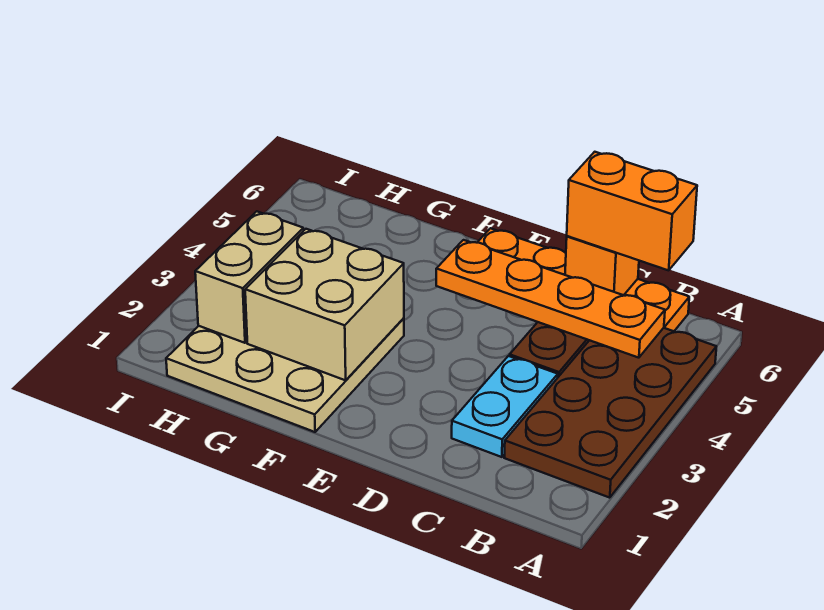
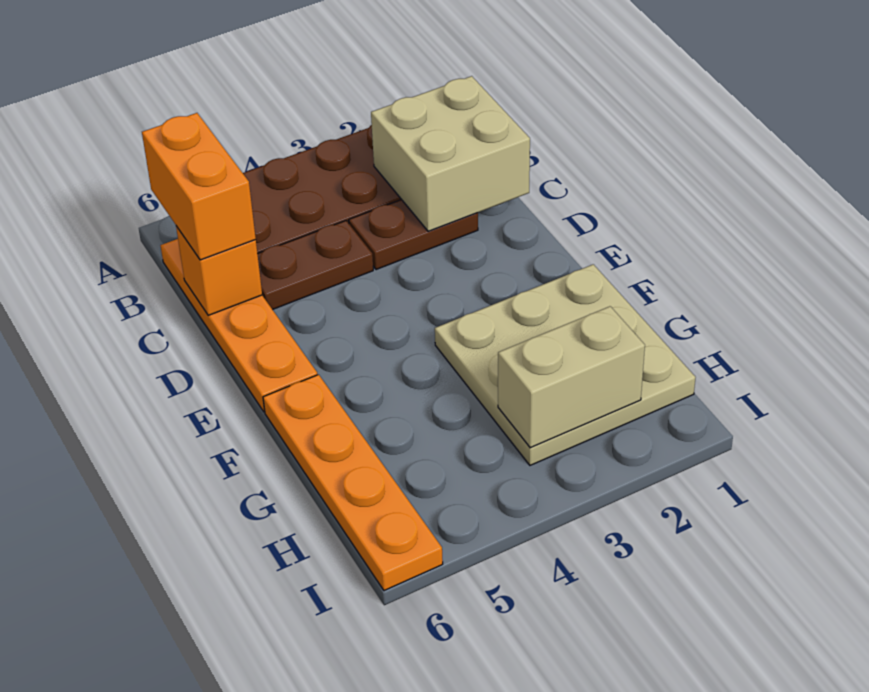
orange 1x4 plate [436,240,665,358] -> orange 1x4 plate moved to [263,375,443,591]
cyan 1x2 plate [452,356,558,457] -> brown 1x2 plate [349,200,478,270]
tan 2x2 brick [245,229,404,380] -> tan 2x2 brick moved to [371,76,530,231]

